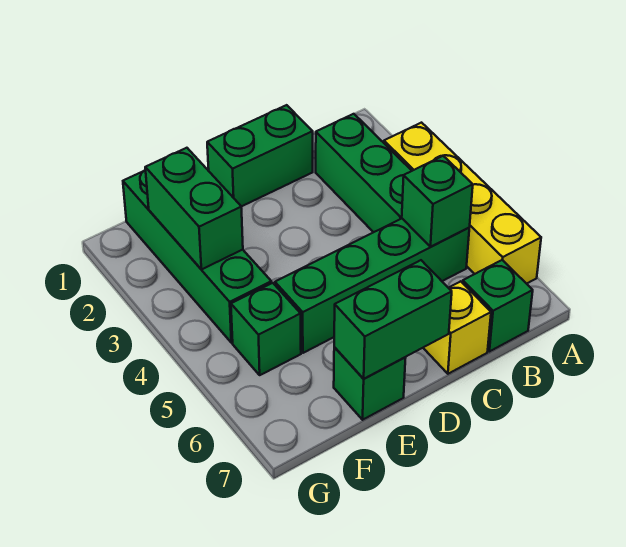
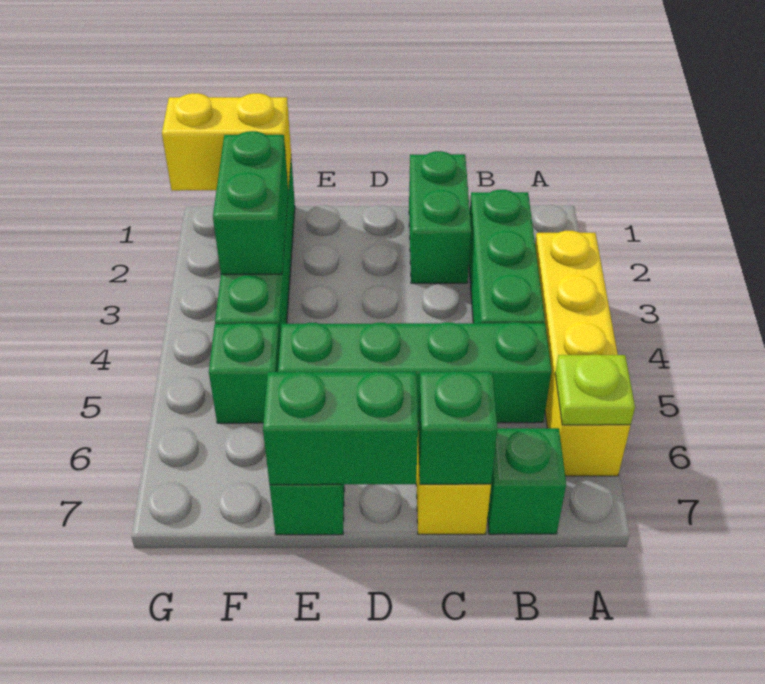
none -> lime 1x1 plate [555,355,635,425]
green 1x1 brick [402,156,473,247] -> green 1x1 brick moved to [418,371,498,484]
green 1x2 brick [207,105,313,207] -> green 1x2 brick turned to [409,151,471,283]
none -> yellow 1x2 brick [162,93,291,191]

